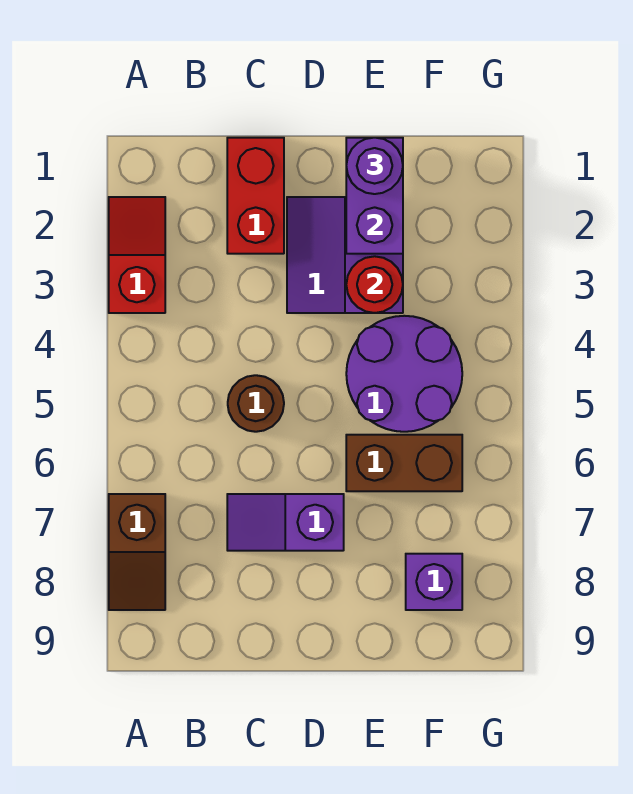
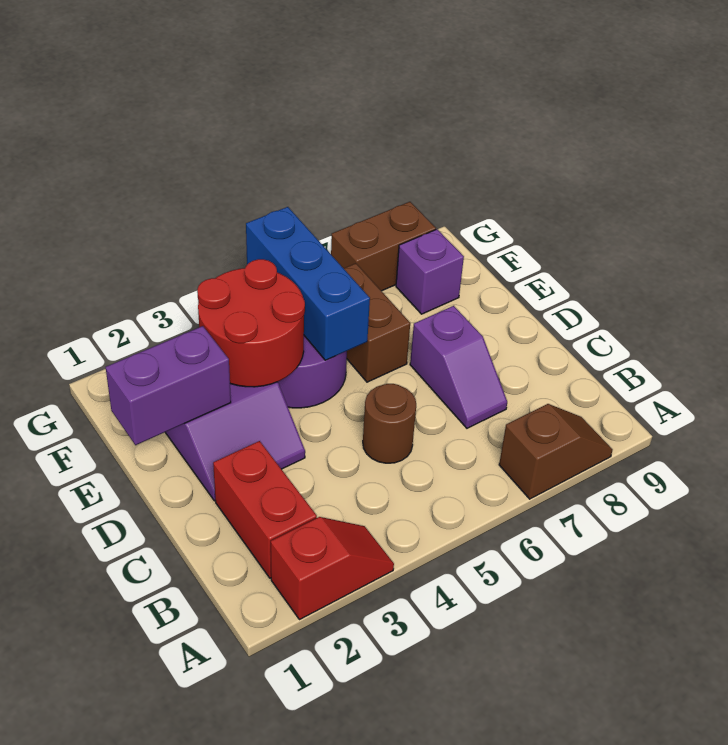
red 1x2 slope [109,197,165,313] -> red 1x2 slope turned to [271,517,394,620]
red 1x2 brick [227,138,284,254] -> red 1x2 brick turned to [213,441,317,578]
purple 1x1 round brick [346,138,403,194] -> none
red 1x1 round brick [346,256,403,313] -> red 2x2 round brick [197,259,305,387]
none -> blue 1x3 brick [246,207,370,360]
none -> brown 1x2 brick [331,202,436,291]

